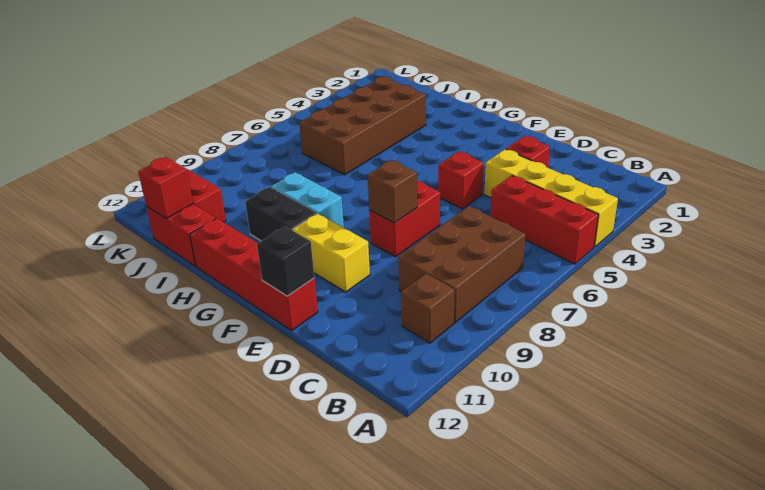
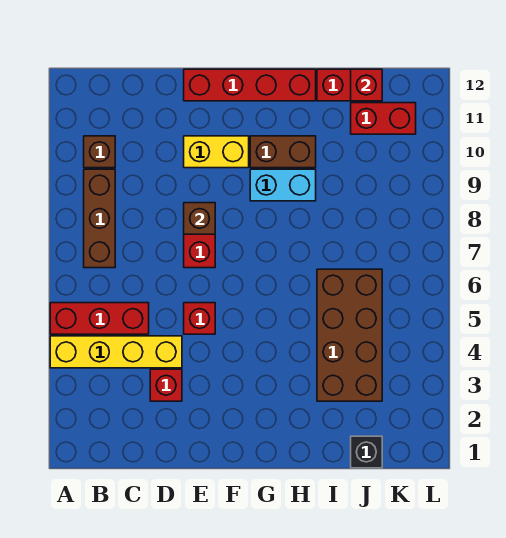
brown 2x3 brick [398,206,526,323] -> brown 1x3 brick [84,169,115,268]
black 1x1 brick [257,226,314,296] -> black 1x1 brick moved to [351,436,382,468]
black 1x2 brick [245,187,317,241] -> brown 1x2 brick [250,136,316,168]

